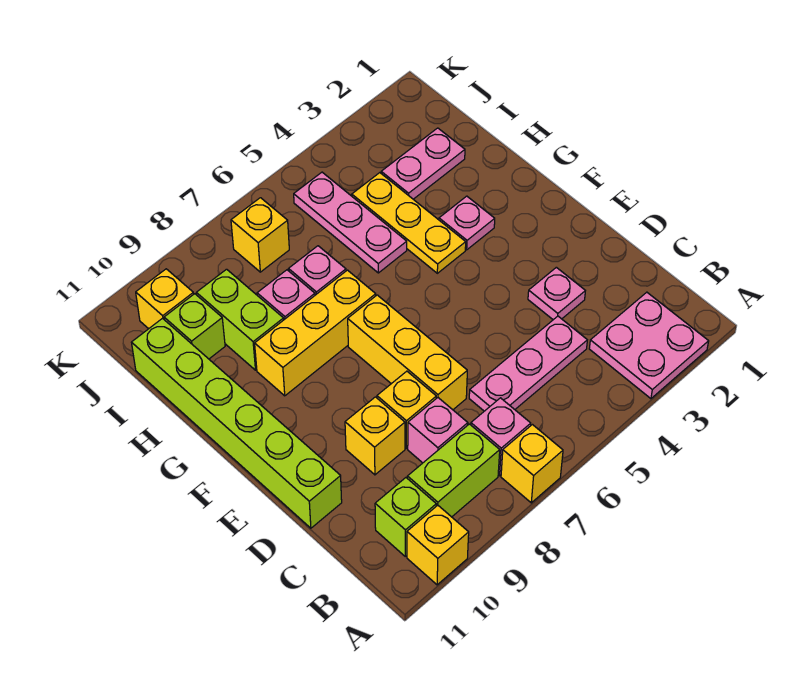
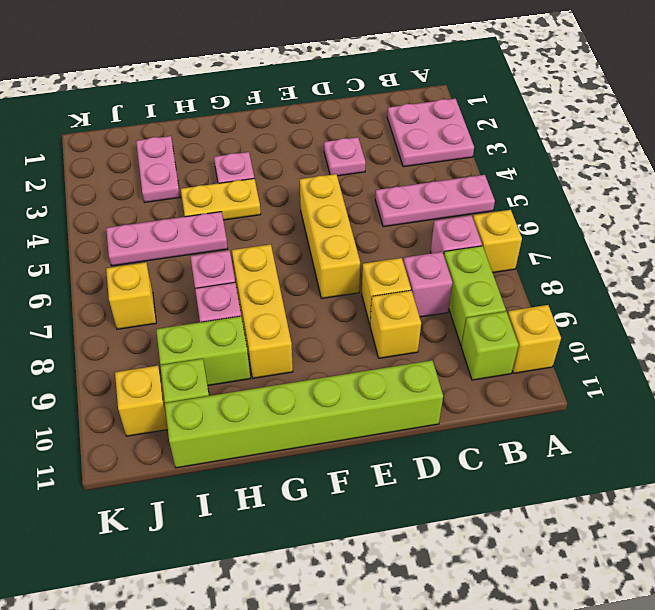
pink 1x3 plate [469,316,587,411] -> pink 1x3 plate turned to [375,175,495,227]
yellow 1x3 brick [348,295,467,410] -> yellow 1x3 brick turned to [300,174,360,298]
yellow 1x3 plate [352,173,466,273] -> yellow 1x2 plate [181,178,261,220]

